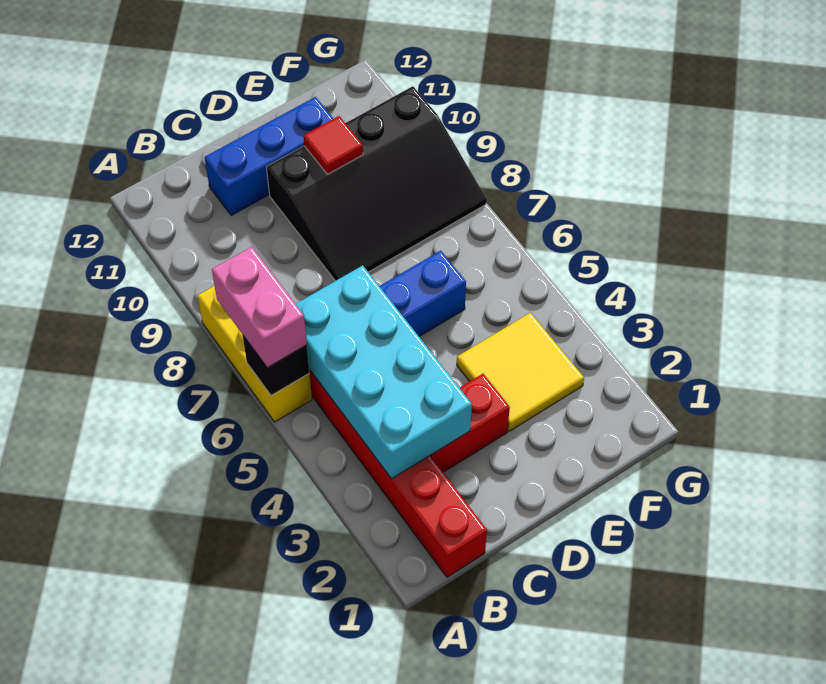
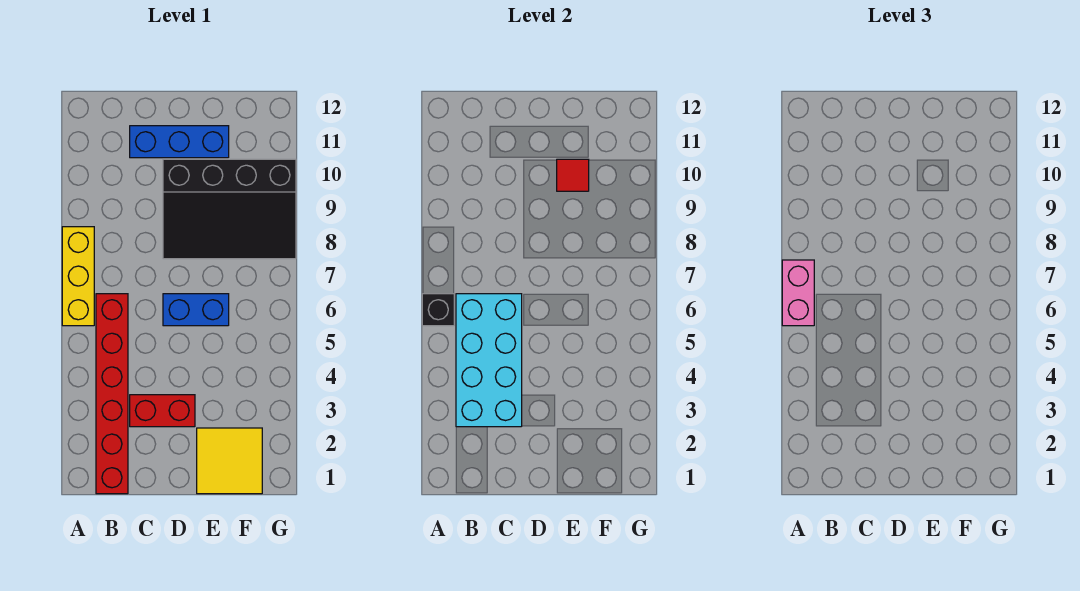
yellow 2x2 tile [457,313,584,431] -> yellow 2x2 tile moved to [197,428,262,494]

